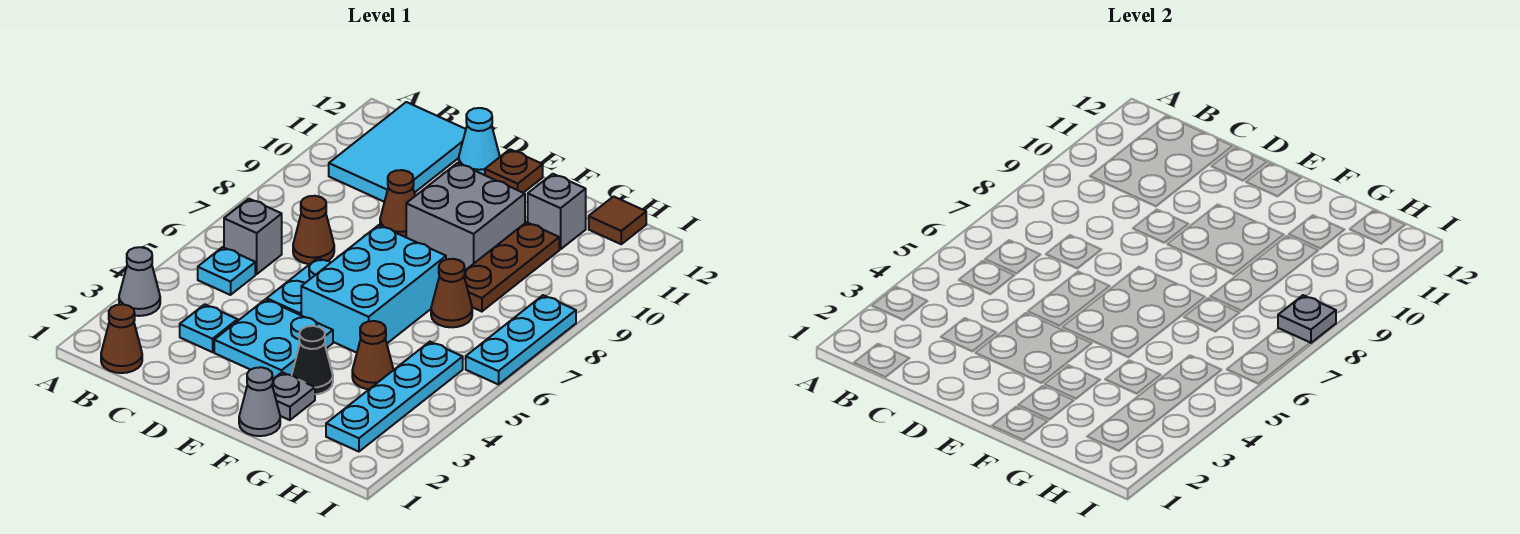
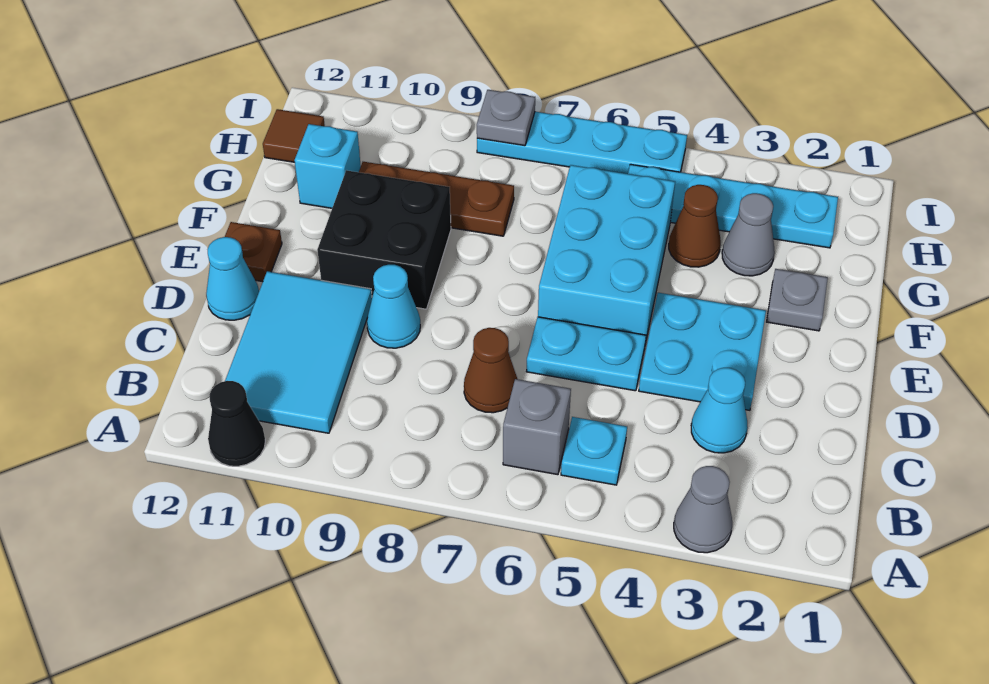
brown 1x1 cone [101,304,142,373] -> none
cyan 2x3 tile [329,102,466,202] -> cyan 2x3 tile turned to [225,271,372,433]
cyan 1x1 plate [180,304,238,352] -> cyan 1x1 cone [691,368,748,453]
brown 1x1 cone [380,170,415,237] -> cyan 1x1 cone [367,265,420,348]
cyan 2x3 brick [301,225,446,353] -> cyan 2x3 brick turned to [538,165,675,344]
grey 2x2 brick [406,163,525,270] -> black 2x2 brick [317,170,451,309]
grey 1x1 cone [239,367,280,436] -> grey 1x1 cone moved to [722,193,775,276]
black 1x1 cone [292,326,333,394] -> black 1x1 cone moved to [208,381,265,466]
brown 1x1 cone [431,259,472,327] -> none
grey 1x1 brick [528,174,586,249] -> cyan 1x1 brick [294,124,361,208]
cyan 1x3 plate [466,295,576,385] -> cyan 1x4 plate [477,112,687,174]

